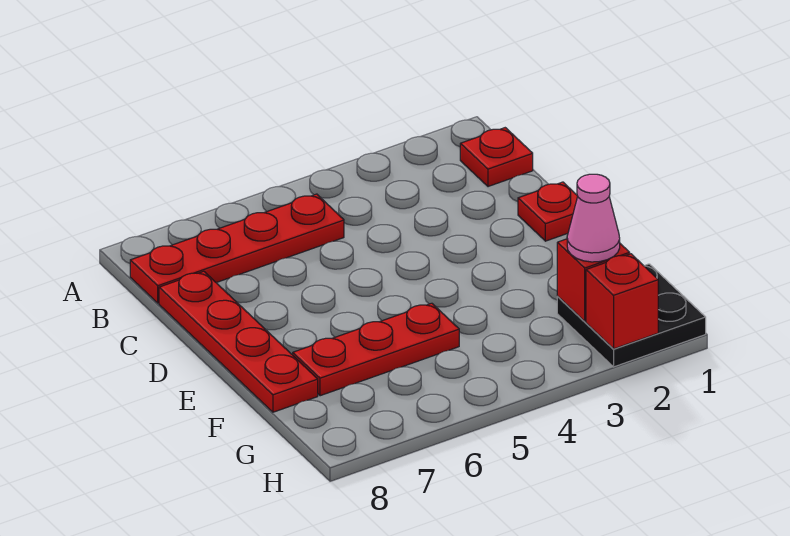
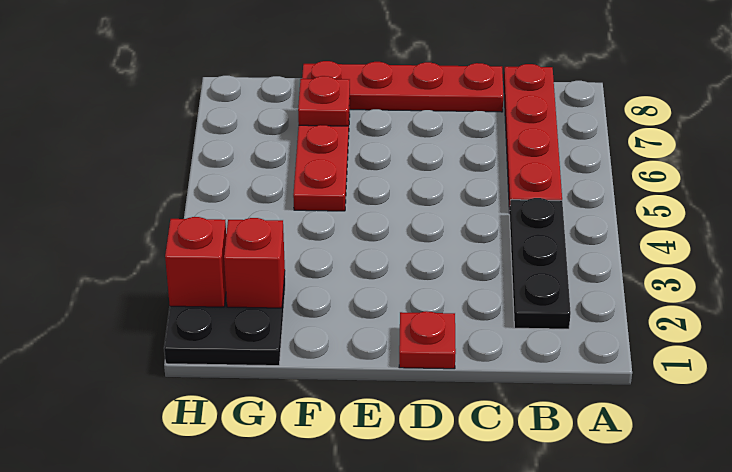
red 1x1 plate [460,128,533,187] -> red 1x1 plate moved to [298,76,350,126]
none -> black 1x3 plate [510,198,571,329]
pink 1x1 cone [567,174,620,262] -> none

